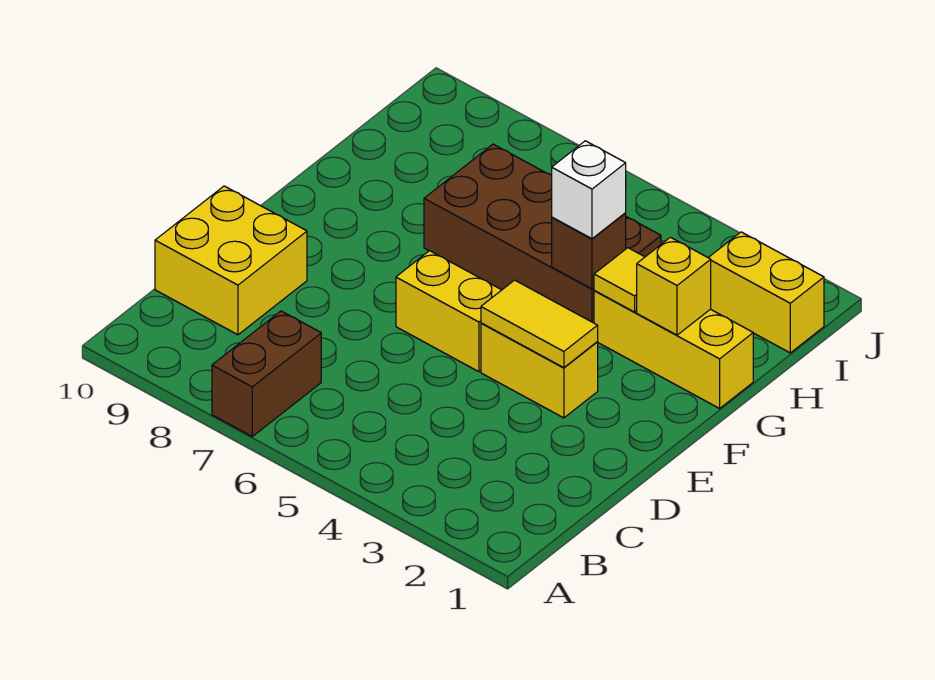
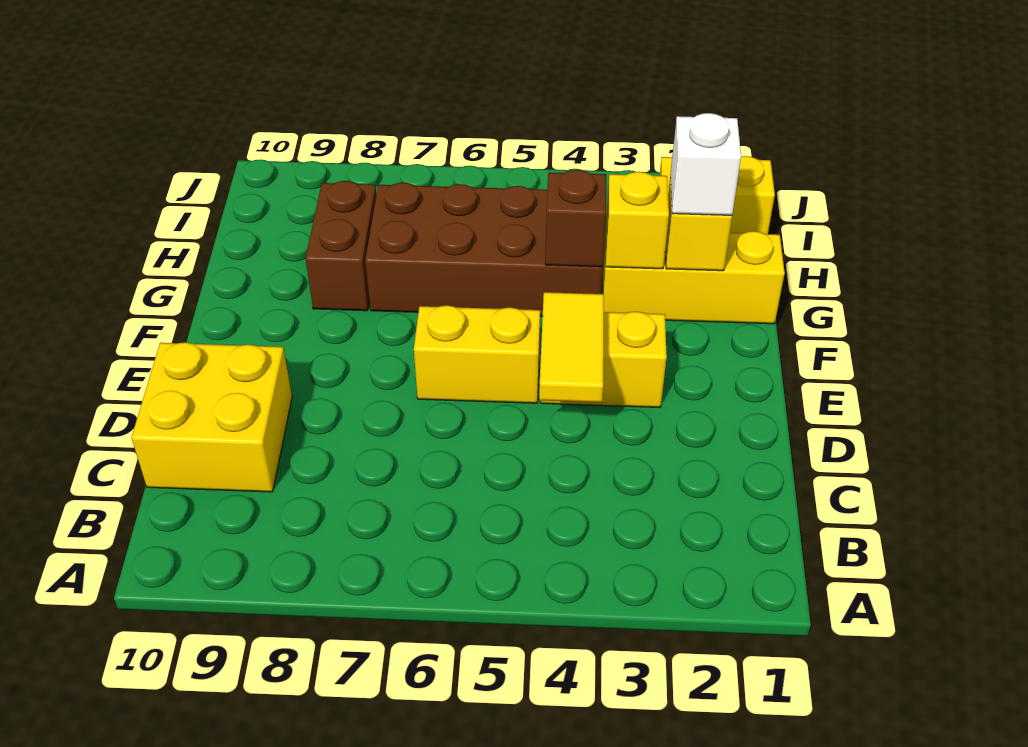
brown 1x2 brick [212,311,321,436] -> brown 1x2 brick moved to [305,181,376,311]
yellow 1x2 tile [481,280,598,368] -> yellow 1x2 tile turned to [539,292,604,403]
yellow 1x1 tile [594,248,644,312] -> yellow 1x1 brick [606,172,669,269]
white 1x1 brick [552,141,626,239] -> white 1x1 brick moved to [670,113,741,215]

